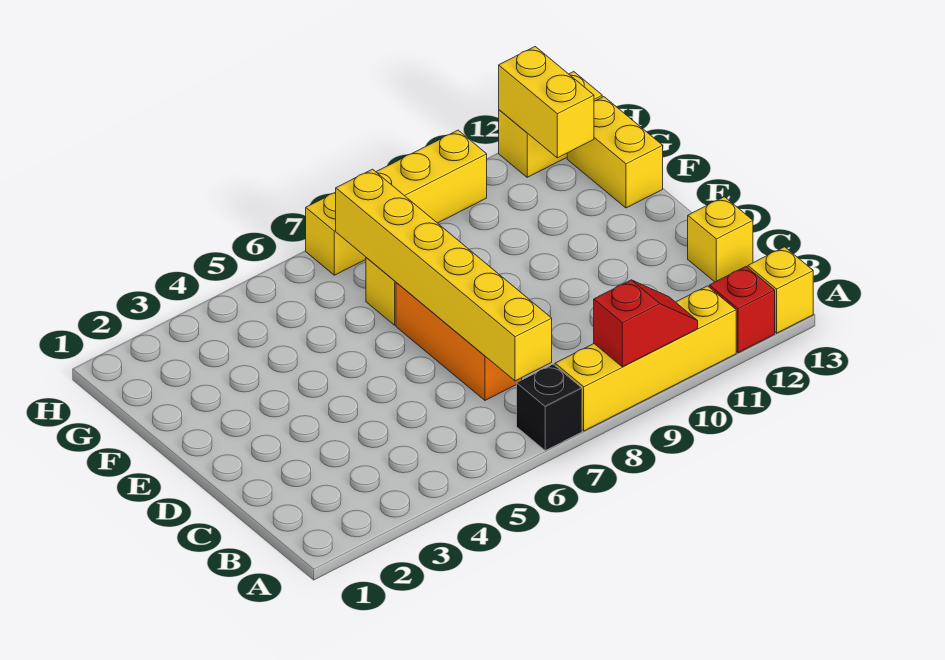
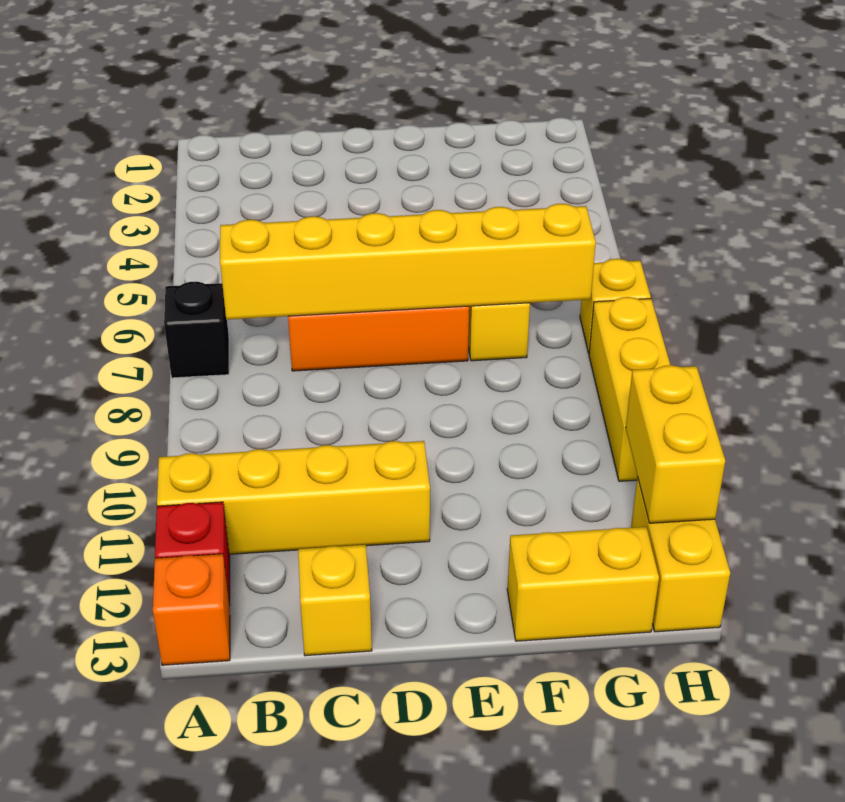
yellow 1x4 brick [555,286,736,431] -> yellow 1x4 brick turned to [157,441,430,554]
red 1x2 slope [594,280,698,367] -> none
yellow 1x1 brick [748,247,813,333] -> orange 1x1 brick [153,554,230,665]
yellow 1x2 brick [499,47,594,158] -> yellow 1x2 brick turned to [626,365,725,523]

